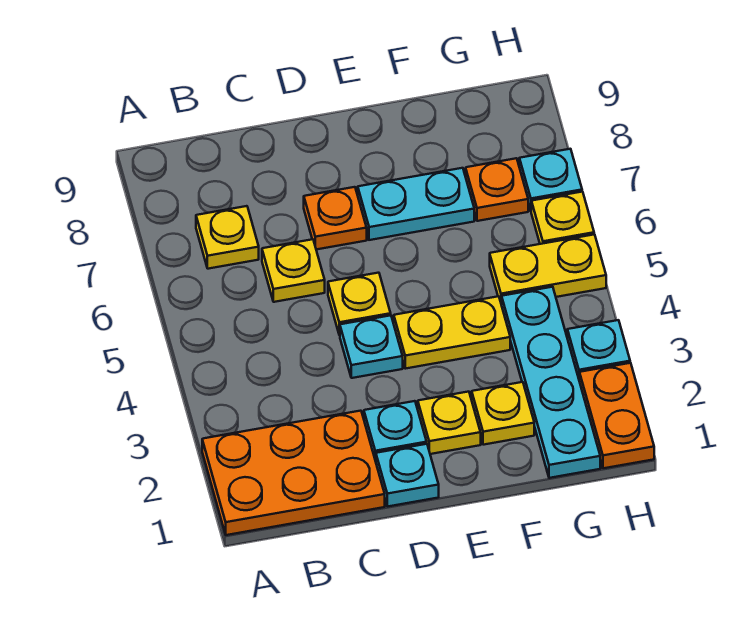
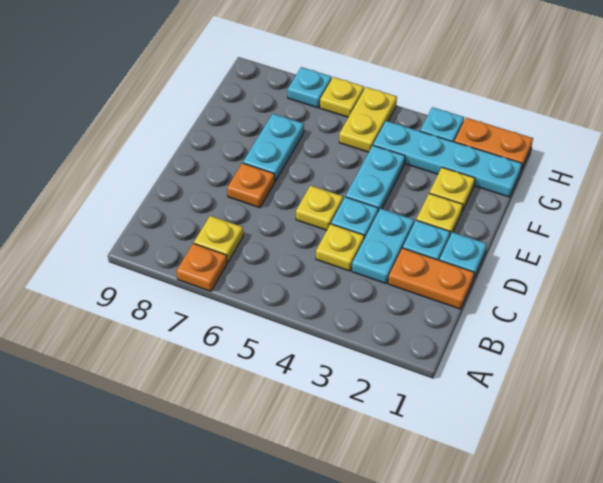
orange 2x3 plate [202,411,385,535] -> orange 1x2 plate [388,248,474,309]
none -> cyan 1x2 plate [352,209,414,283]
yellow 1x1 plate [262,239,325,302] -> yellow 1x1 plate moved to [316,224,364,271]
yellow 1x2 plate [394,296,510,369] -> cyan 1x2 plate [346,146,405,211]
orange 1x1 plate [466,158,528,221] -> orange 1x1 plate moved to [177,243,227,291]

